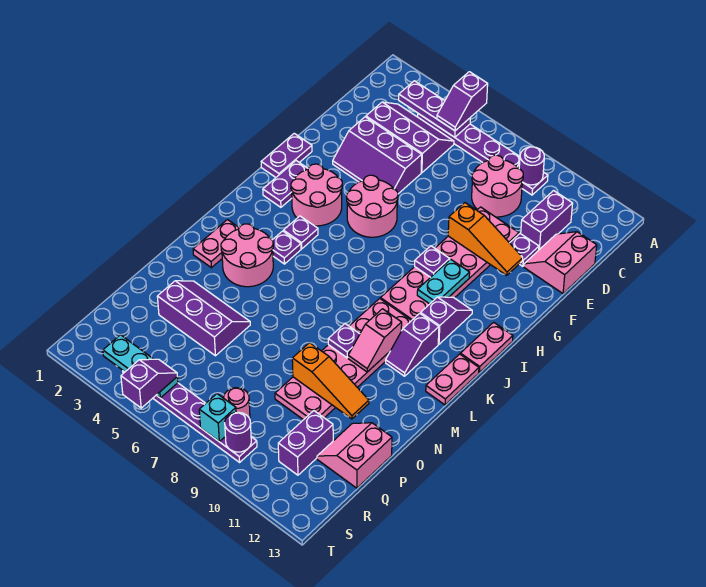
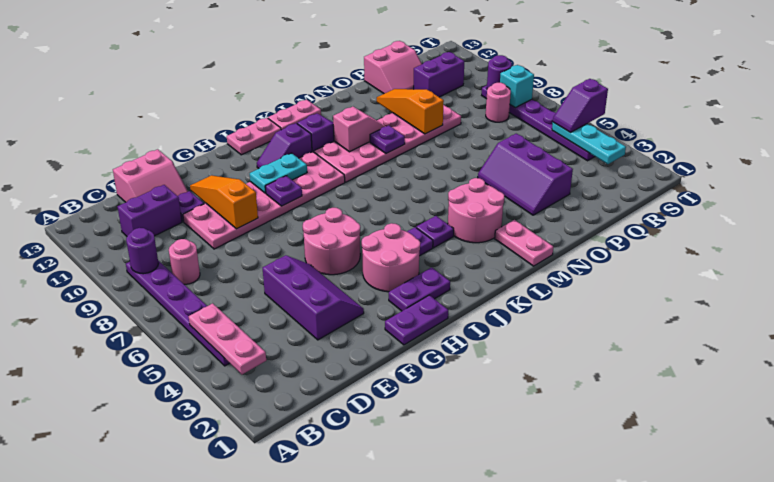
purple 1x2 slope [437,72,488,131] -> none
purple 1x3 plate [399,81,470,137] -> pink 1x3 plate [189,303,266,375]
purple 2x3 slope [366,102,454,173] -> none
pink 2x2 round brick [472,155,523,217] -> pink 1x1 round brick [169,239,200,284]
pink 1x2 plate [193,220,239,268] -> pink 1x2 plate turned to [495,220,553,266]

